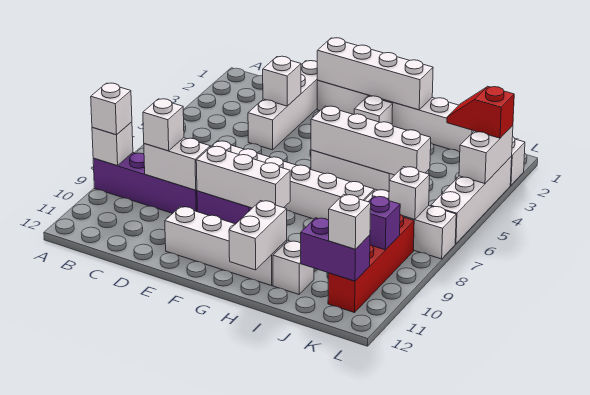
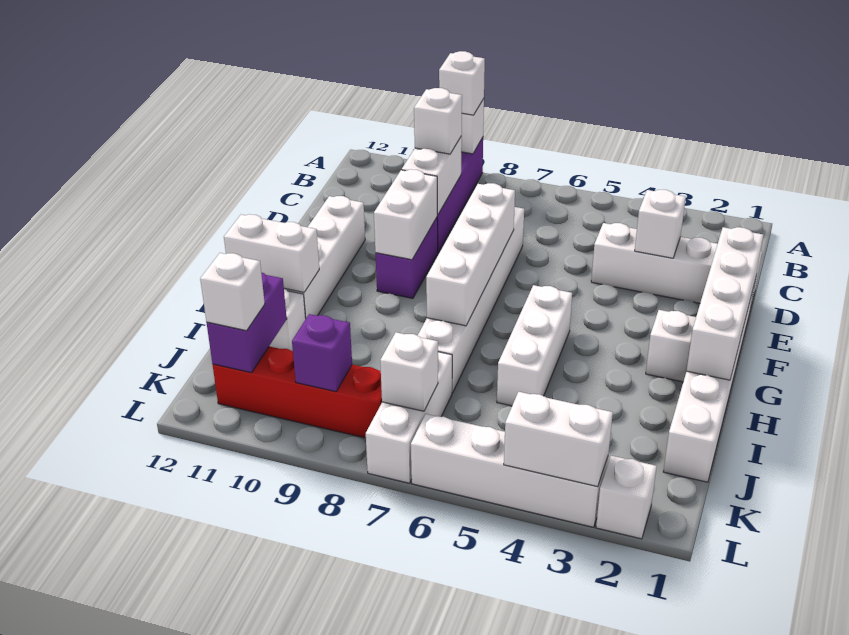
white 1x3 brick [196,146,290,208] -> white 1x2 brick [374,169,437,260]
white 1x4 brick [311,106,431,175] -> white 1x4 brick moved to [426,183,515,326]
red 1x2 slope [447,87,514,138] -> none

